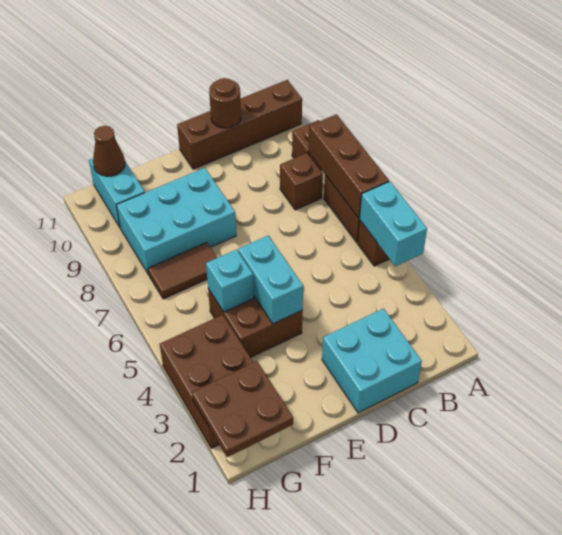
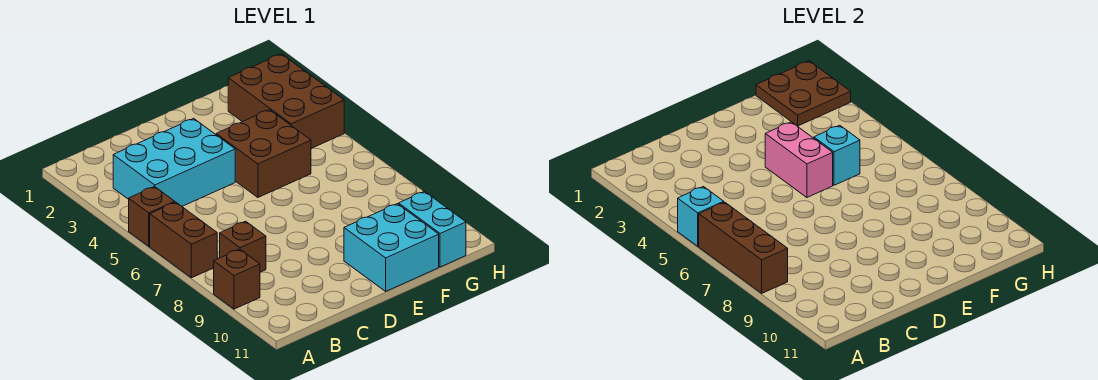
cyan 1x2 brick [360,181,427,266] -> cyan 1x1 brick [678,187,724,246]
brown 1x4 brick [177,80,302,169] -> none
cyan 2x2 brick [322,308,422,413] -> cyan 2x2 brick moved to [344,204,439,291]
brown 1x1 round brick [209,78,241,128] -> none
cyan 1x2 brick [238,236,303,324] -> pink 1x2 brick [765,122,833,197]
cyan 2x3 brick [116,168,236,274] -> cyan 2x3 brick moved to [113,118,235,206]
brown 1x2 tile [148,243,217,299] -> none
brown 1x1 cone [93,126,125,176] -> none

